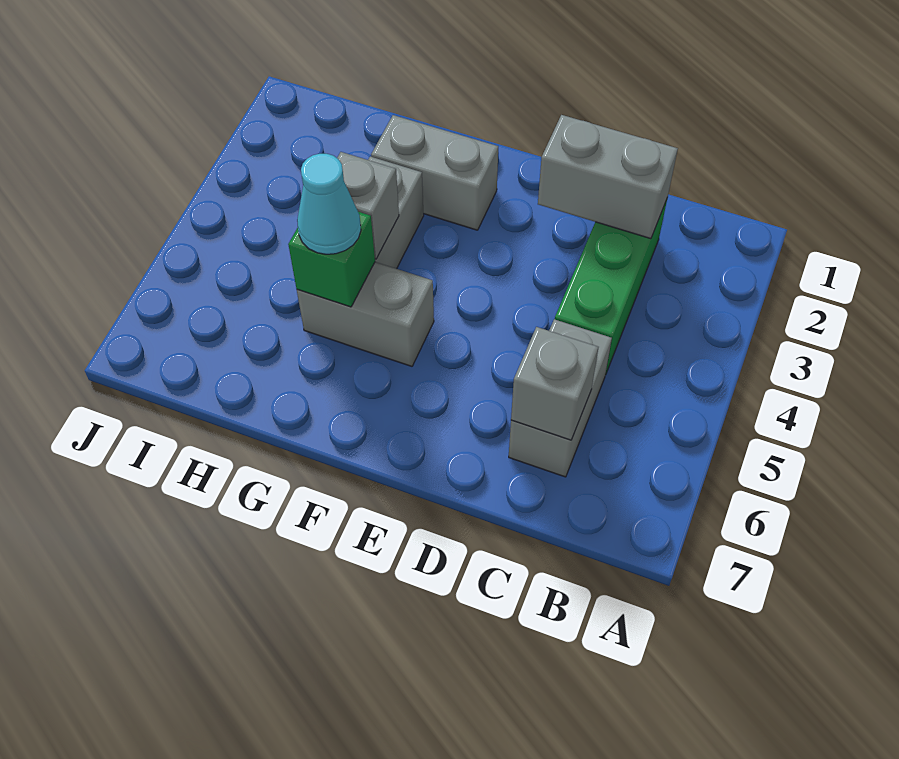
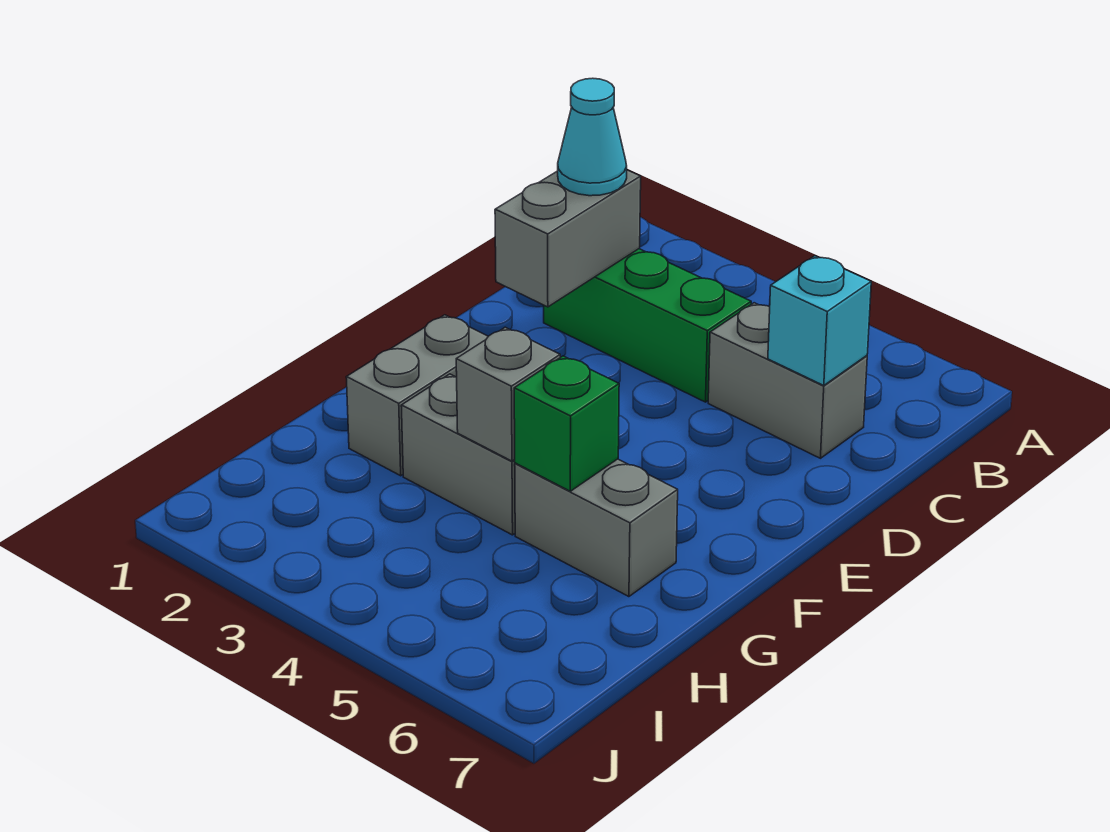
grey 1x1 brick [511,327,598,440] -> cyan 1x1 brick [768,256,871,386]
grey 1x2 brick [297,262,434,366] -> grey 1x2 brick turned to [515,459,678,597]
cyan 1x1 cone [297,154,361,254] -> cyan 1x1 cone moved to [558,78,627,196]

